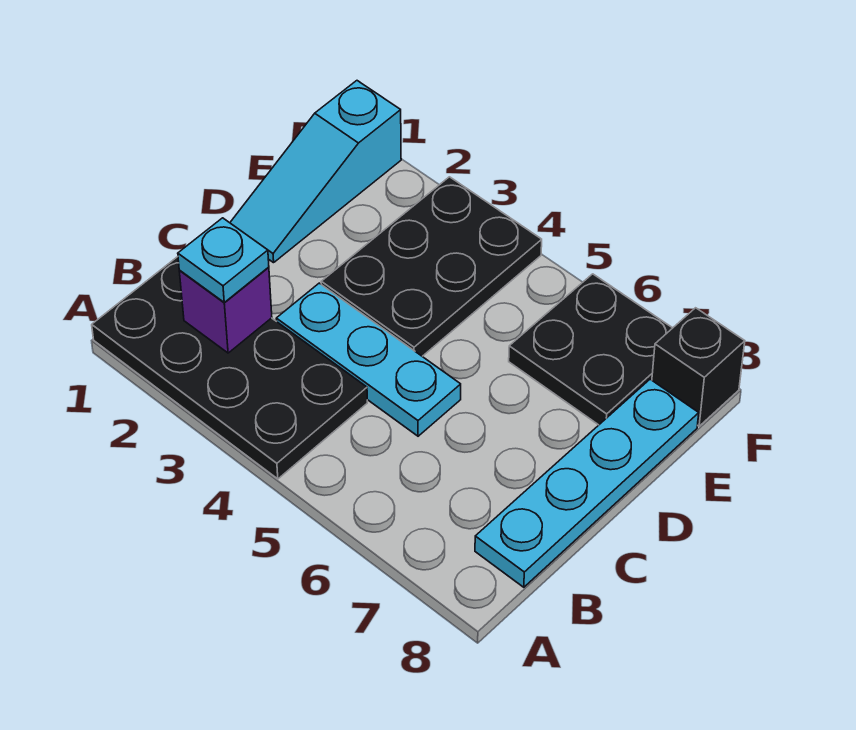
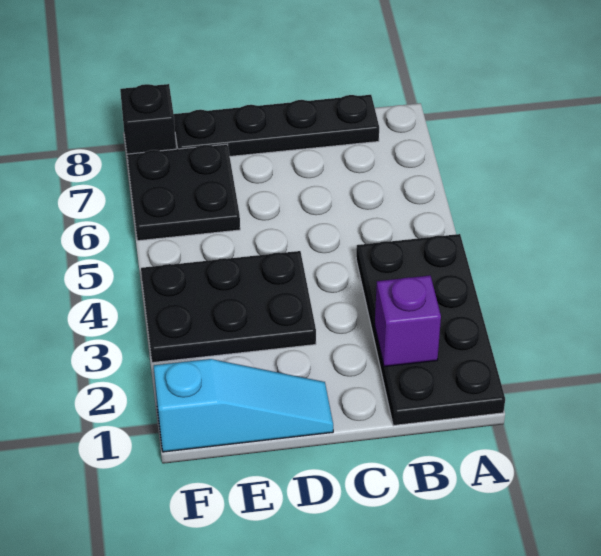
cyan 1x1 plate [178,218,269,302] -> none
cyan 1x4 plate [475,379,699,587] -> black 1x4 plate [174,95,379,156]
cyan 1x3 plate [276,283,461,436] -> none

